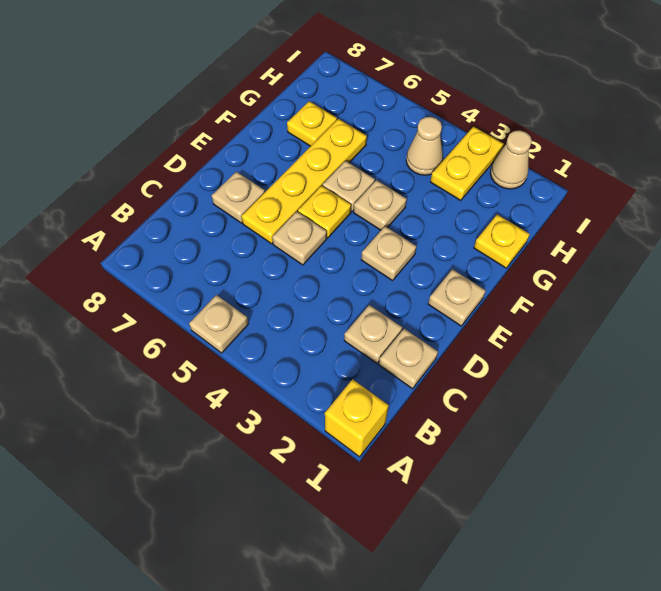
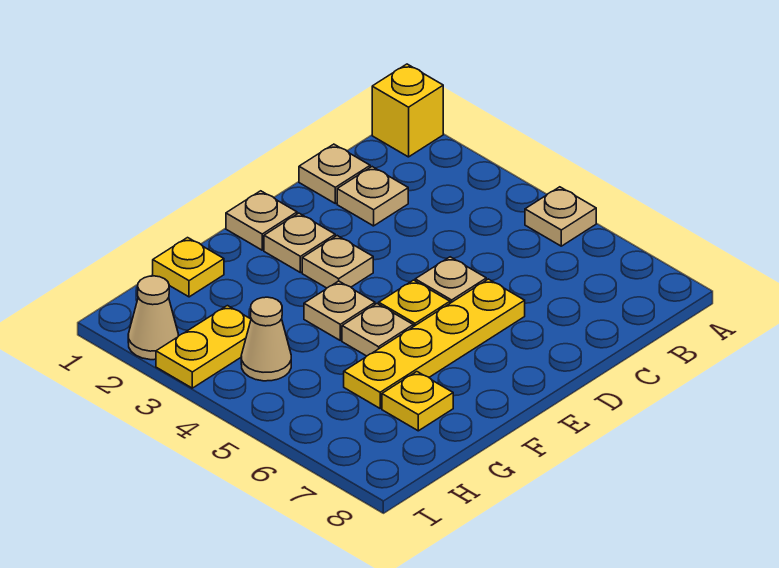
tan 1x1 plate [212,172,265,223] -> tan 1x1 plate moved to [264,213,335,273]

